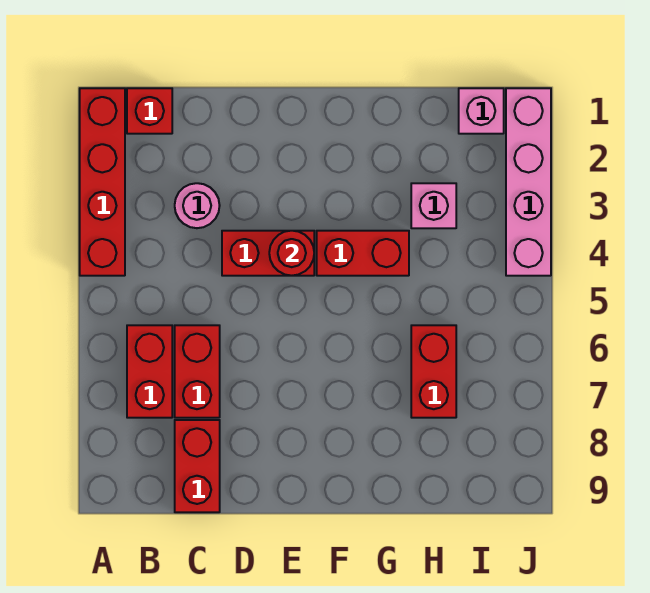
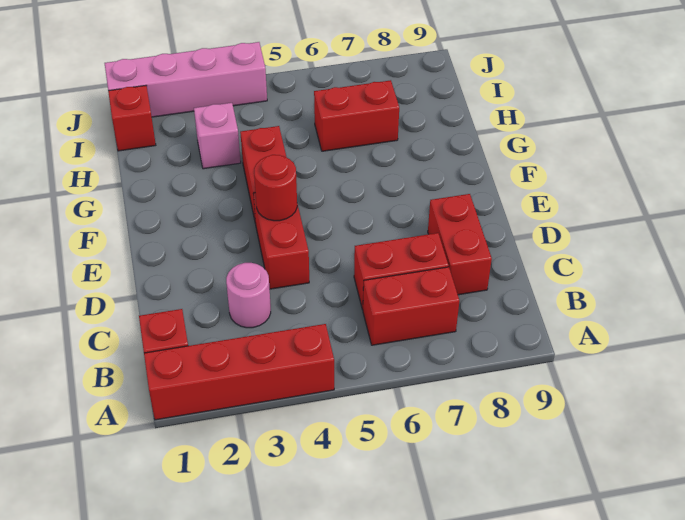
red 1x2 brick [175,420,220,512] -> red 1x2 brick turned to [428,194,492,295]
pink 1x1 brick [459,88,504,134] -> red 1x1 brick [108,86,156,151]

